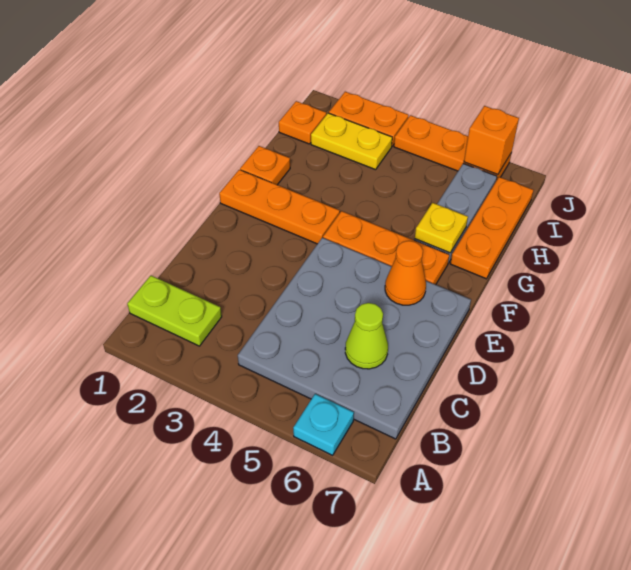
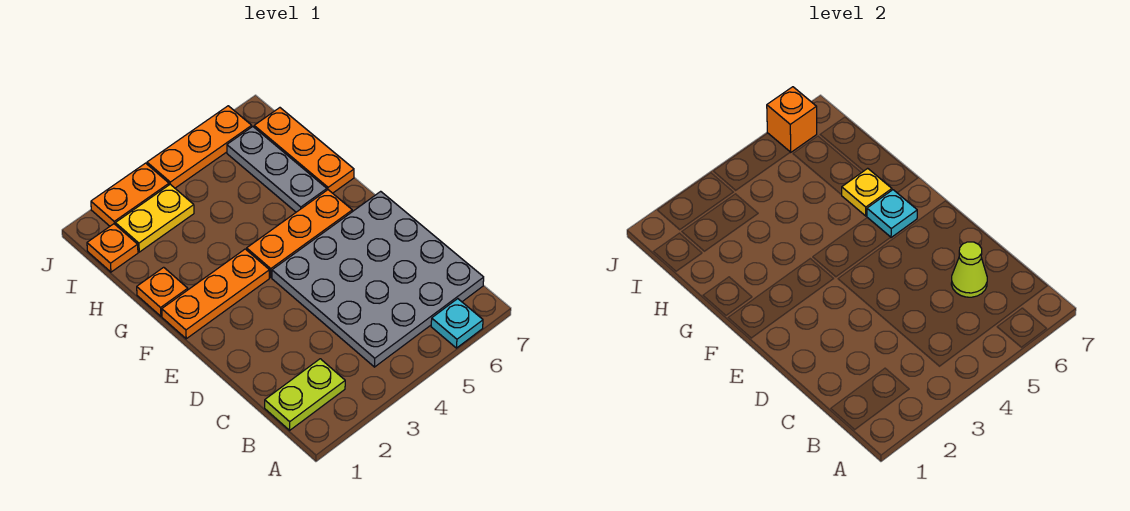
orange 1x1 cone [385,241,426,305] -> none
none -> cyan 1x1 plate [867,190,917,238]

